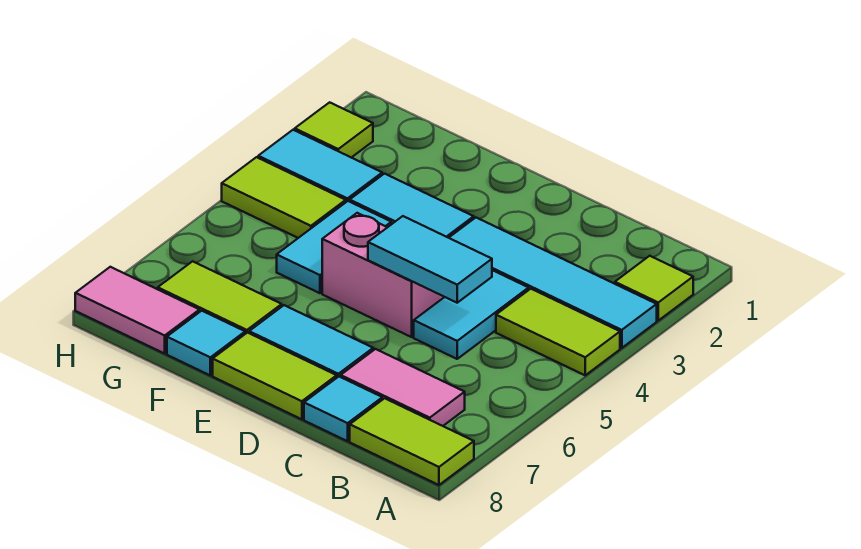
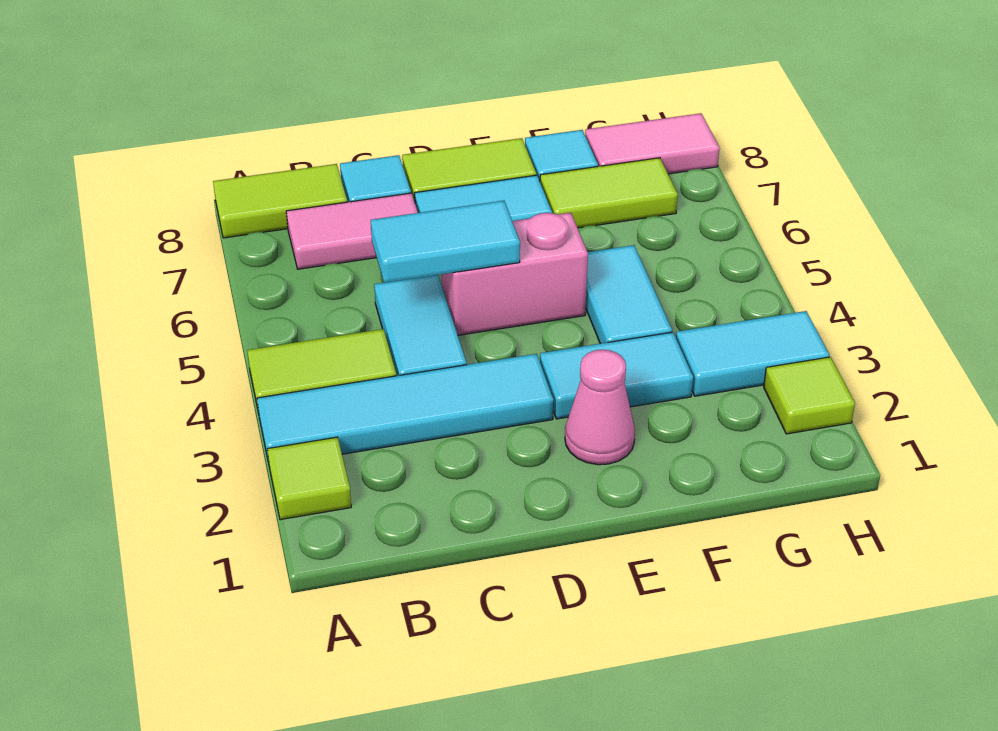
none -> pink 1x1 cone [565,350,635,465]
lime 1x2 tile [222,157,346,238] -> none

